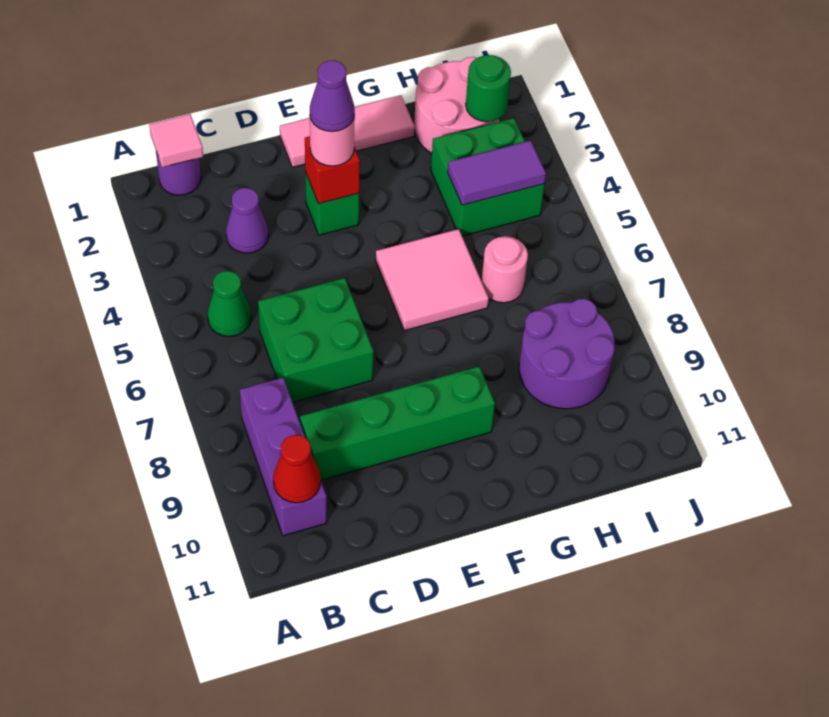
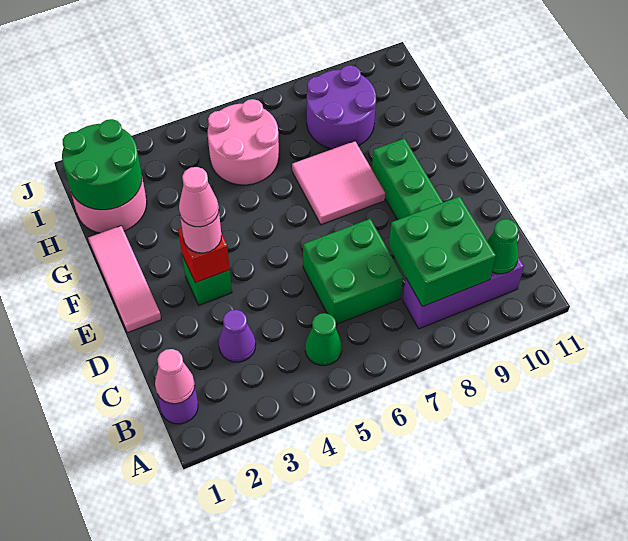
pink 1x1 tile [149,114,203,167] -> pink 1x1 cone [155,349,195,404]
red 1x1 cone [273,435,321,503] -> green 1x1 cone [488,219,519,274]
purple 1x1 cone [310,60,355,132] -> pink 1x1 cone [179,167,219,227]
pink 2x2 tile [376,229,489,331] -> pink 2x2 tile moved to [292,141,385,225]
green 2x2 brick [431,118,545,236] -> green 2x2 brick moved to [389,196,496,307]
purple 1x2 tile [448,141,546,205] -> none
pink 1x1 round brick [482,236,528,303] -> pink 2x2 round brick [208,99,279,185]
green 1x1 round brick [466,55,511,122] -> green 2x2 round brick [62,119,142,210]

